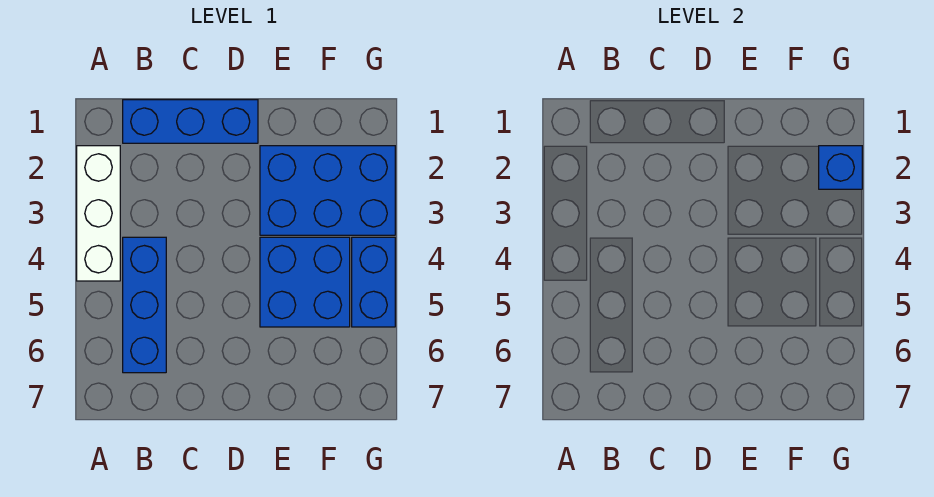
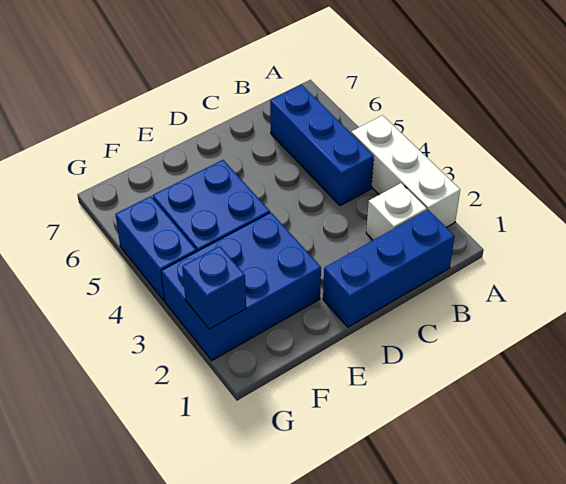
none -> white 1x1 brick [366,183,427,240]

